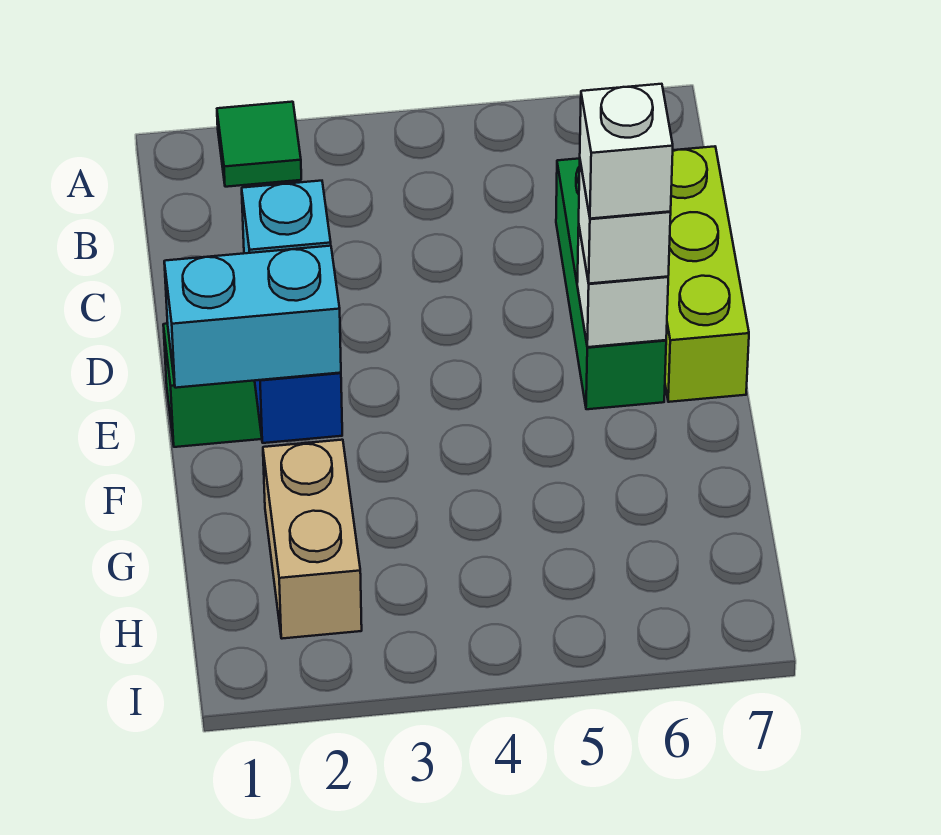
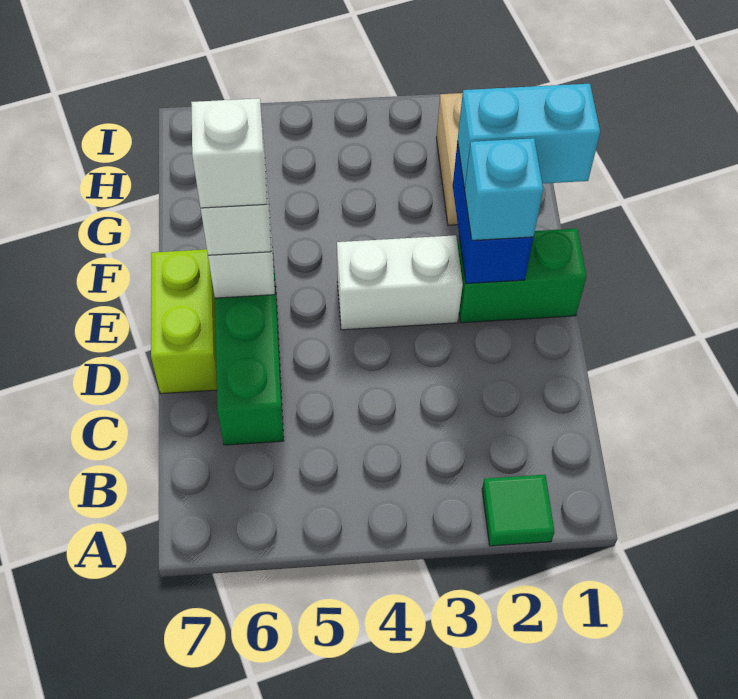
lime 1x3 brick [665,146,749,402] -> lime 1x2 brick [151,249,217,394]
none -> white 1x2 brick [337,235,463,330]

